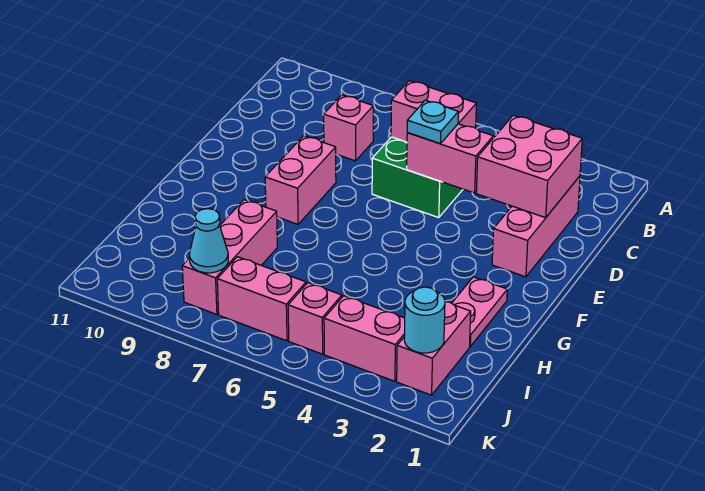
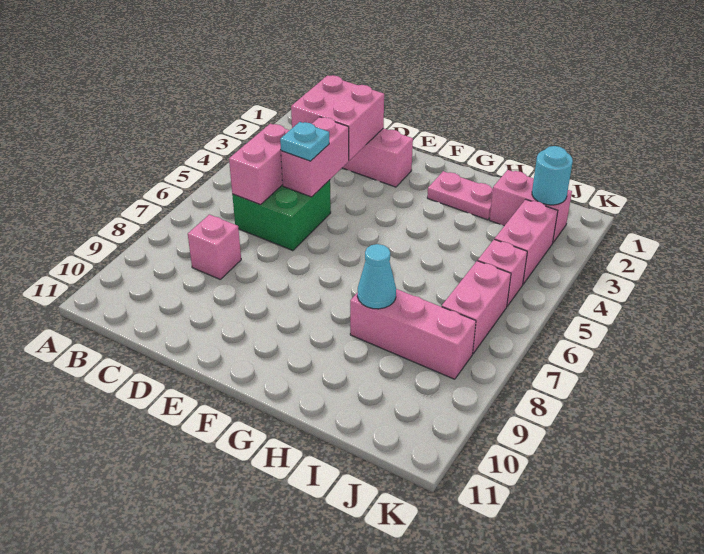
pink 1x2 brick [265,136,336,224] -> none
cyan 1x1 cone [189,209,228,273] -> cyan 1x1 cone moved to [357,244,396,309]

